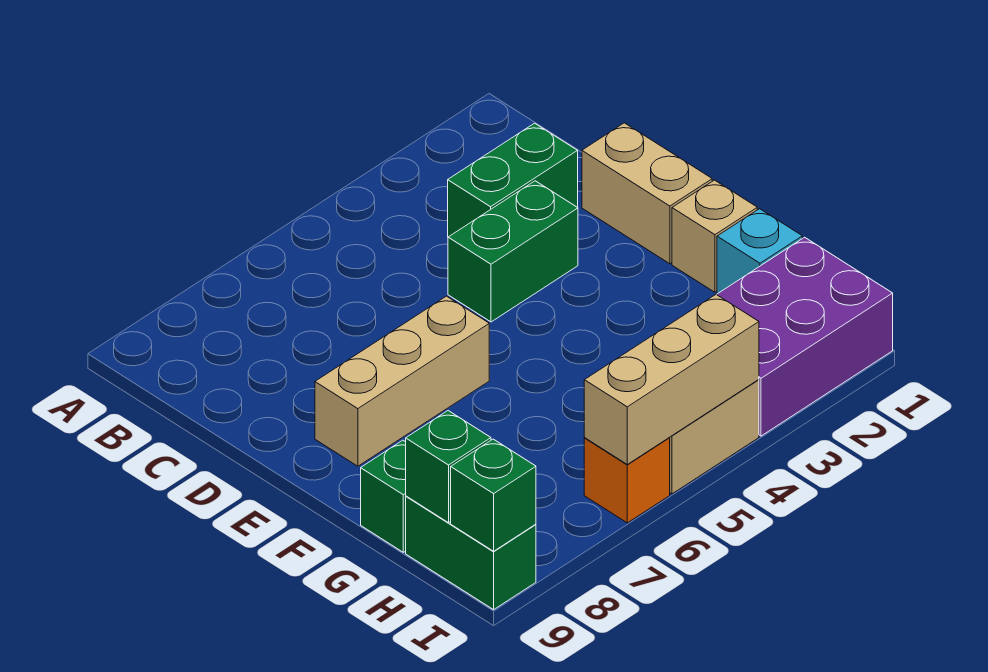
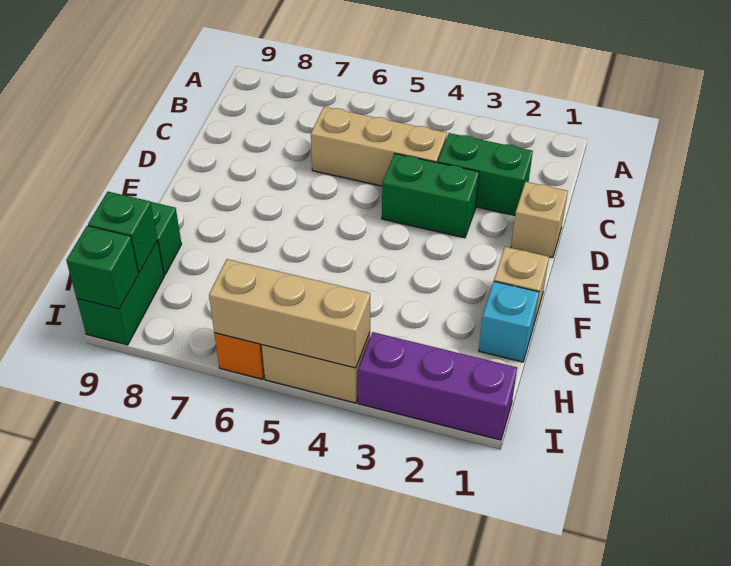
tan 1x2 brick [582,123,712,264] -> tan 1x1 brick [511,182,568,258]
tan 1x3 brick [315,296,489,466] -> tan 1x3 brick moved to [311,107,447,186]
purple 2x3 brick [717,237,893,436] -> purple 1x3 brick [358,332,517,440]

